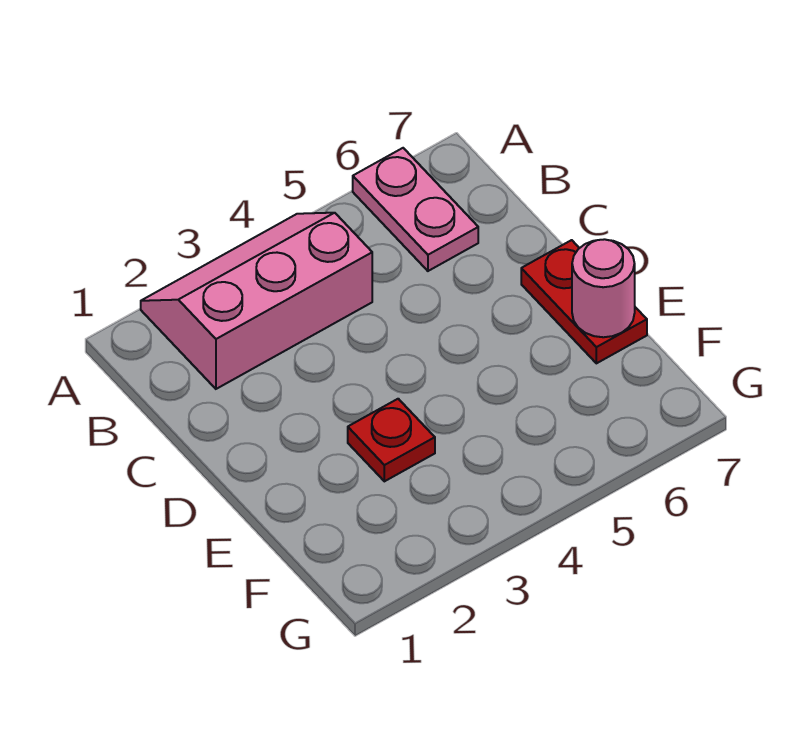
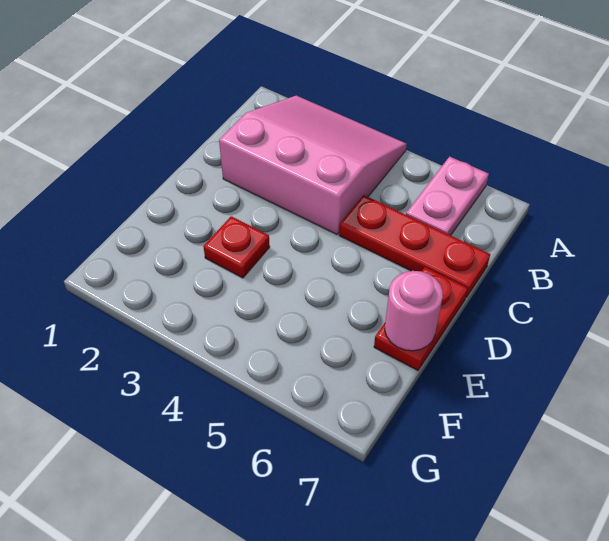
pink 2x3 slope [141,213,372,389] -> pink 3x3 slope [219,96,407,234]
none -> red 1x3 plate [339,195,490,297]

